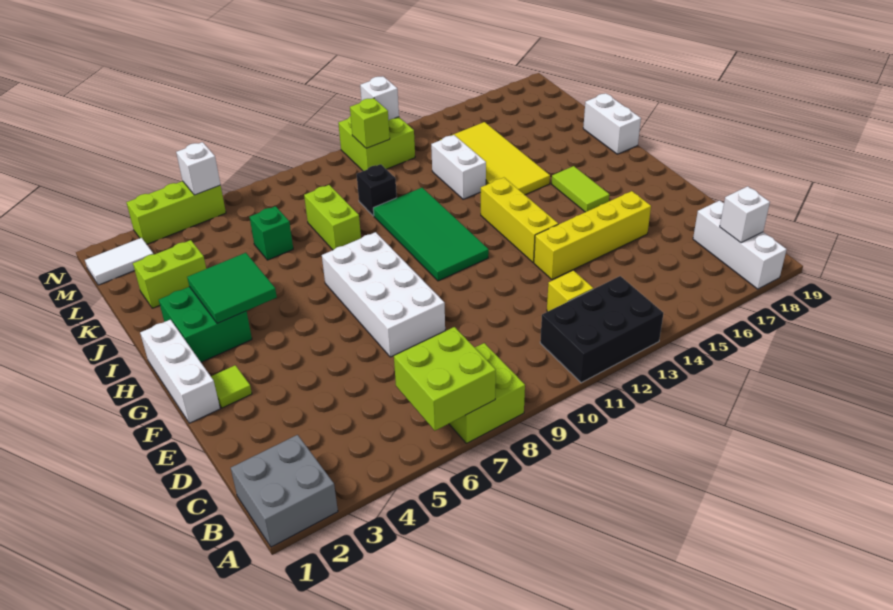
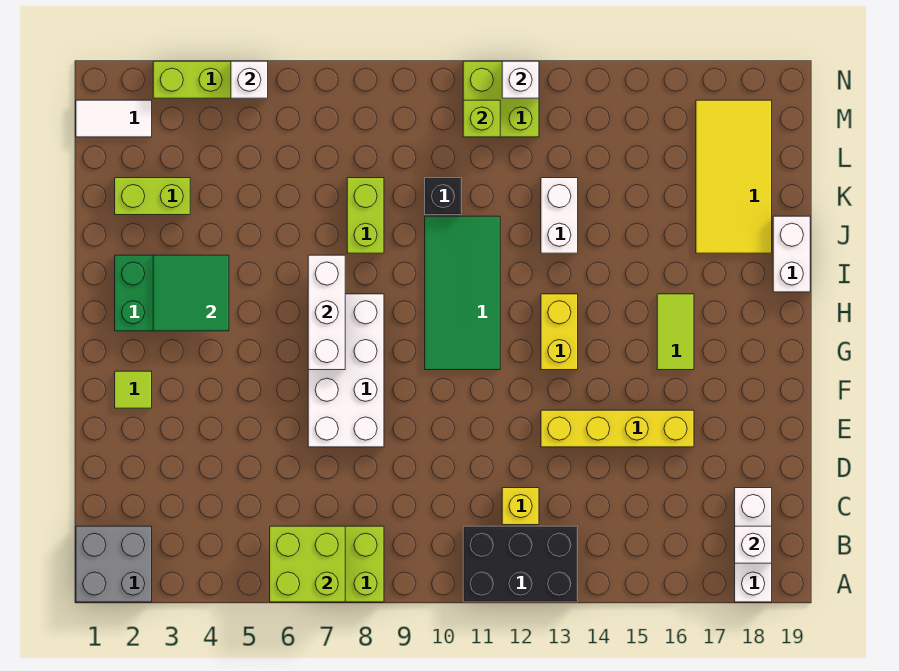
white 1x3 brick [140,320,220,423] -> white 1x3 brick moved to [308,255,345,370]
yellow 1x3 brick [481,178,558,262] -> yellow 1x2 brick [541,294,578,370]
yellow 2x4 tile [440,122,550,195] -> yellow 2x4 tile moved to [696,100,772,253]
green 1x1 brick [250,206,293,260] -> none

